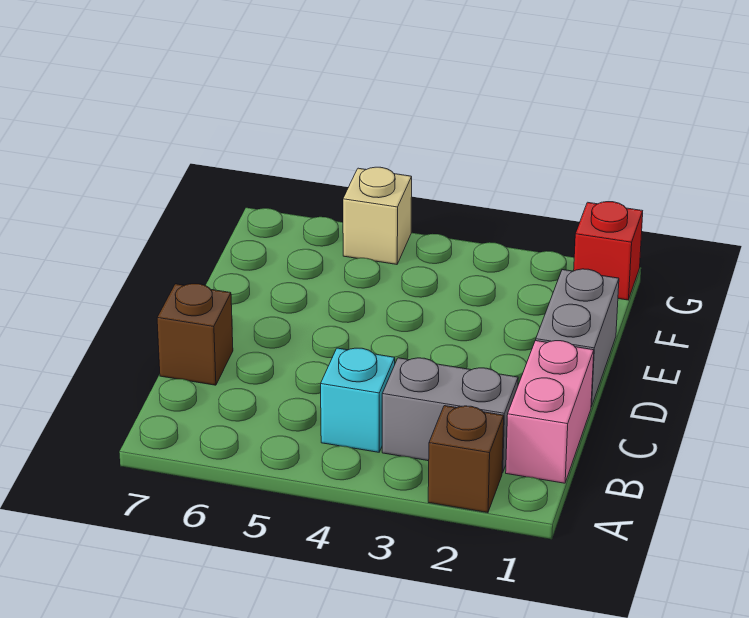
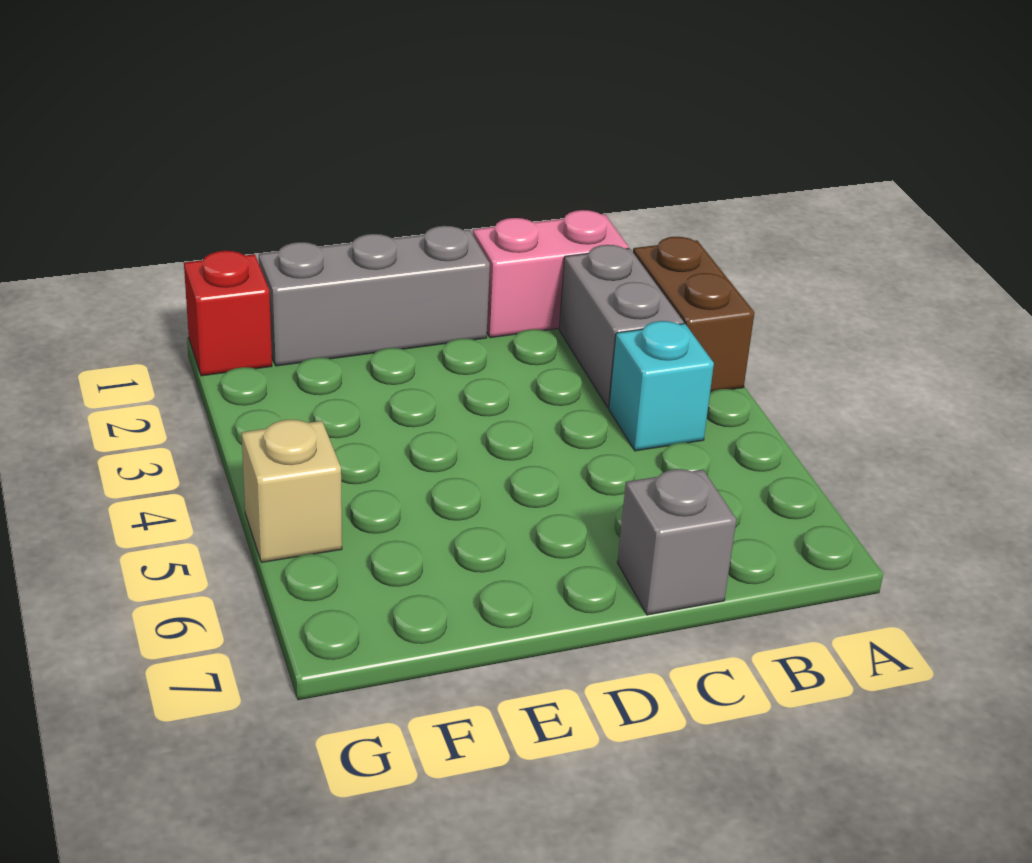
brown 1x1 brick [428,406,504,513] -> brown 1x2 brick [633,237,755,392]
brown 1x1 brick [157,284,233,385] -> grey 1x1 brick [617,469,736,615]
grey 1x2 brick [536,269,619,407] -> grey 1x3 brick [259,226,490,366]

